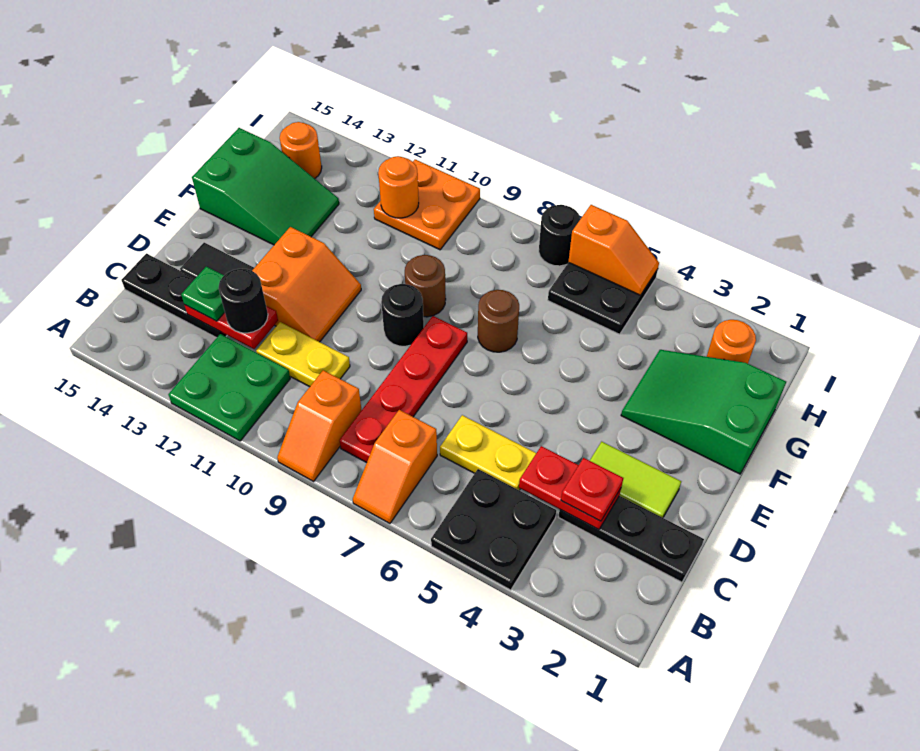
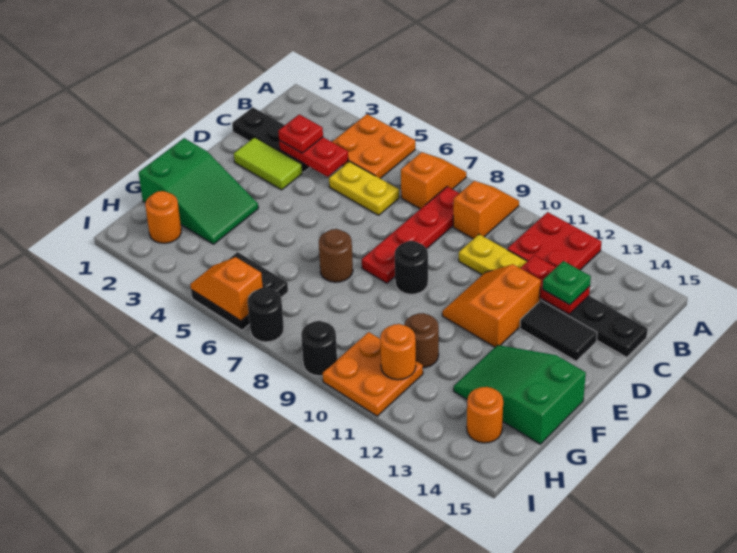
black 2x2 plate [431,469,556,590] -> orange 2x2 plate [332,114,415,179]
green 2x2 plate [168,334,290,441] -> red 2x2 plate [507,212,601,270]
black 1x1 round brick [219,269,268,333] -> black 1x1 round brick moved to [301,321,337,376]
brown 1x1 round brick [405,255,446,317] -> brown 1x1 round brick moved to [404,313,439,368]

